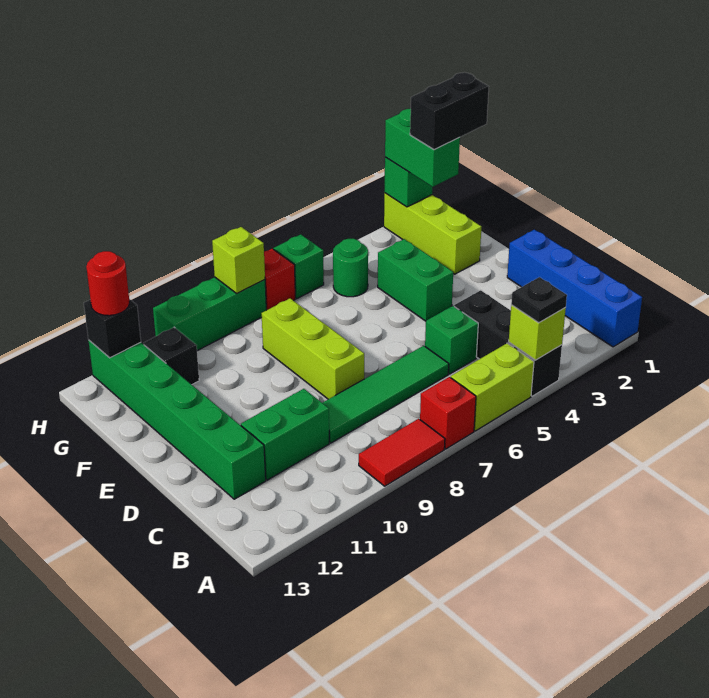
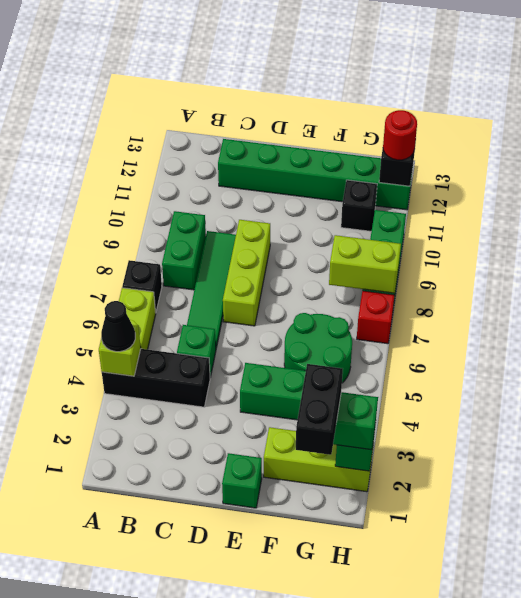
blue 1x4 brick [507,230,642,347] -> none
black 1x1 plate [511,277,567,323] -> black 1x1 cone [101,301,135,352]
red 1x1 brick [420,377,476,449] -> black 1x1 brick [122,260,162,312]
red 1x2 tile [359,419,445,486] -> none
green 1x2 brick [241,389,329,480] -> green 1x2 brick moved to [162,211,206,290]
lime 1x3 brick [262,298,364,399] -> lime 1x3 brick turned to [223,220,270,326]
green 1x1 round brick [333,239,368,297] -> green 2x2 round brick [284,313,352,383]
green 1x1 brick [274,234,324,299] -> green 1x1 brick moved to [222,453,262,508]
lime 1x1 brick [212,227,265,293] -> lime 1x2 brick [329,235,401,293]

